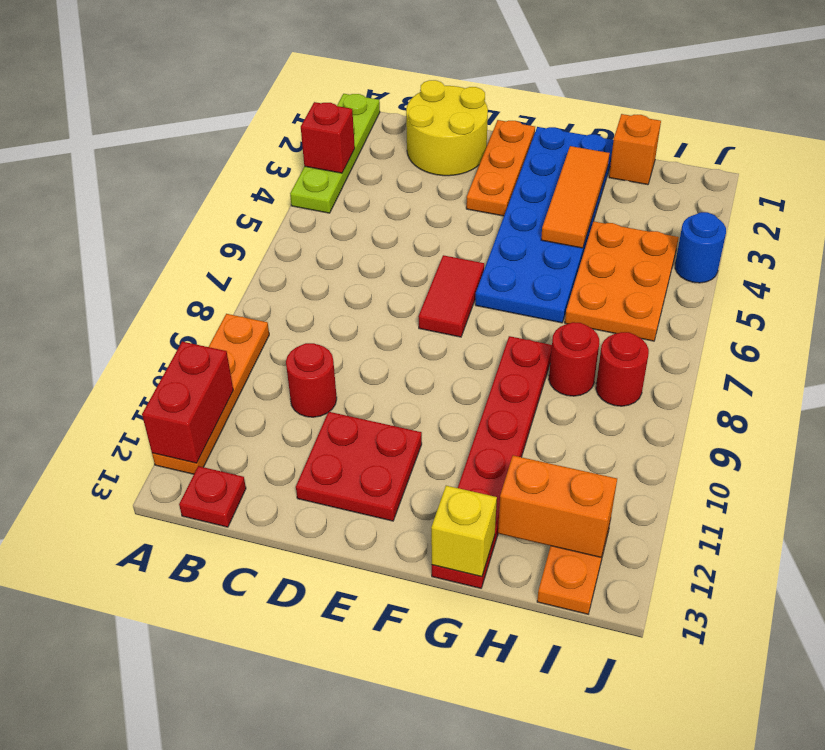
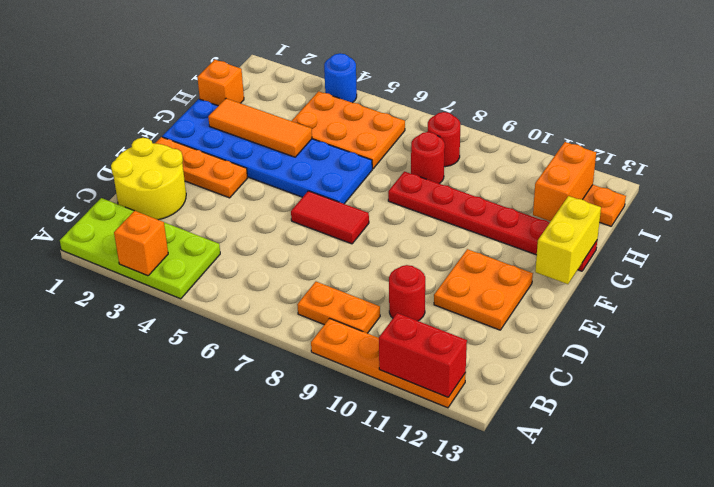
lime 1x4 plate [290,94,380,213] -> lime 2x4 plate [60,198,220,299]
red 1x1 brick [301,102,355,173] -> orange 1x1 brick [114,211,168,276]
none -> orange 1x2 plate [297,282,380,333]
red 1x1 plate [179,466,246,527] -> none
red 2x2 plate [296,412,422,521] -> orange 2x2 plate [434,249,533,330]
yellow 1x1 brick [431,486,497,577] -> yellow 1x2 brick [535,196,601,284]

